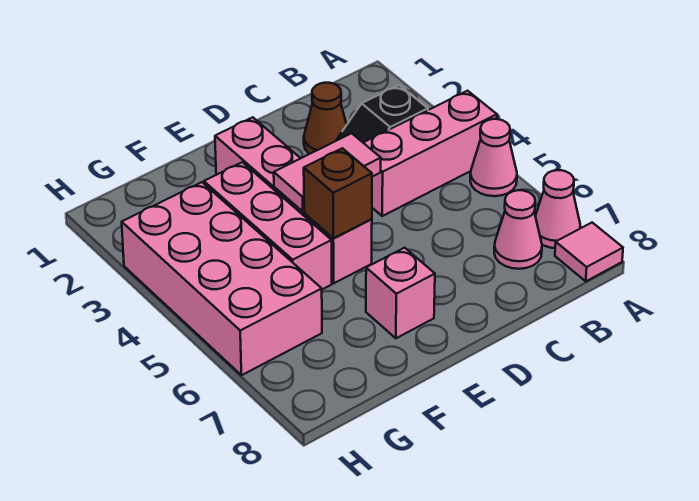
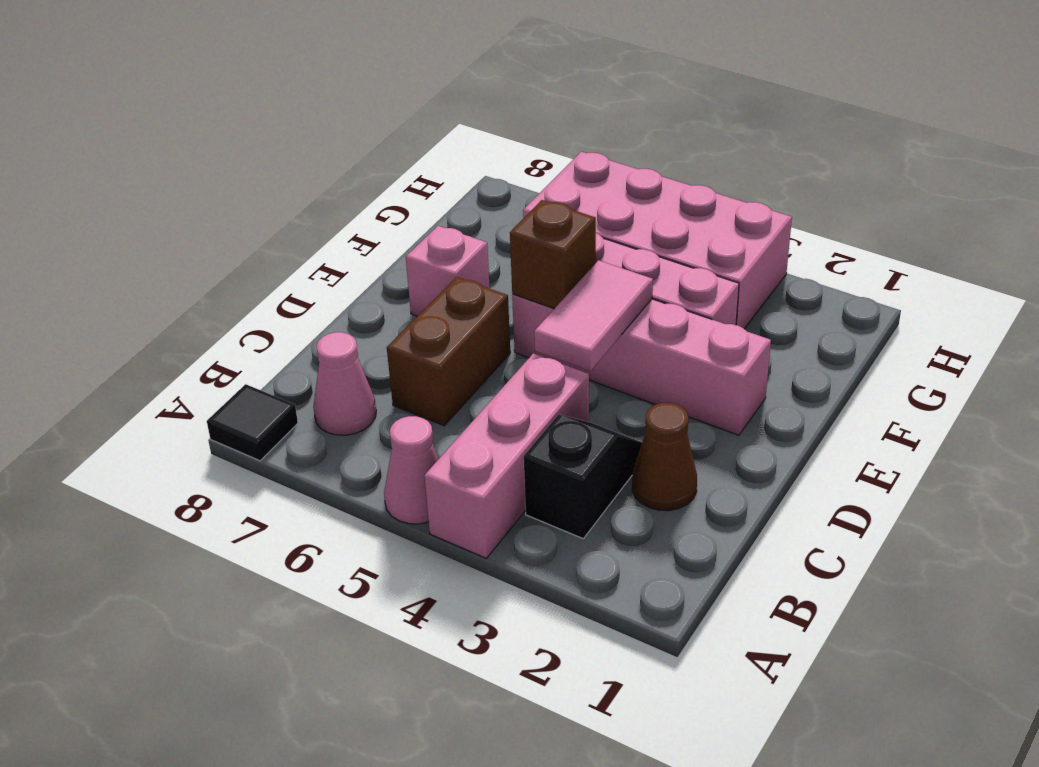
pink 1x1 cone [535,170,580,248] -> none
pink 1x1 tile [555,223,623,281] -> black 1x1 tile [207,384,298,461]
none -> brown 1x2 brick [387,277,510,426]

